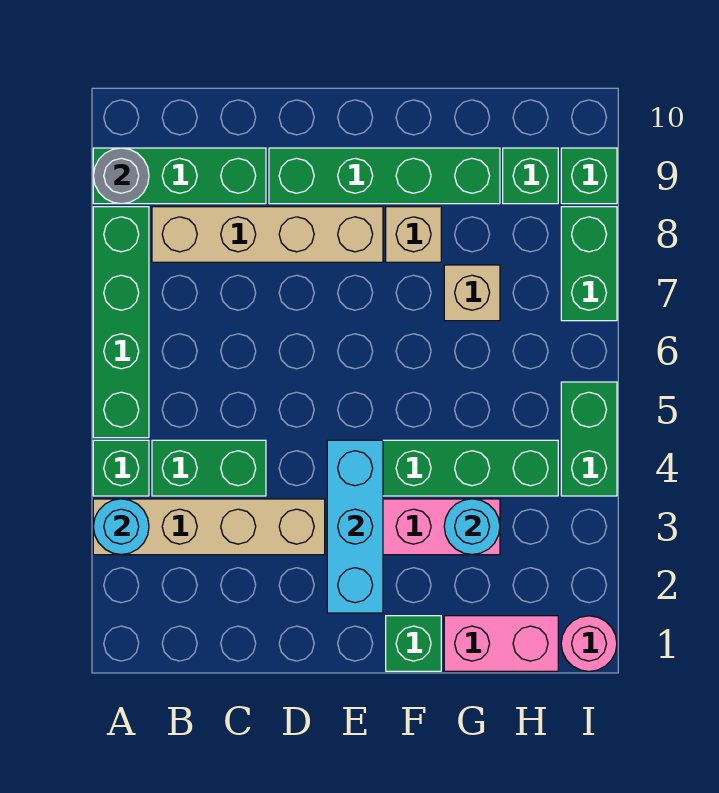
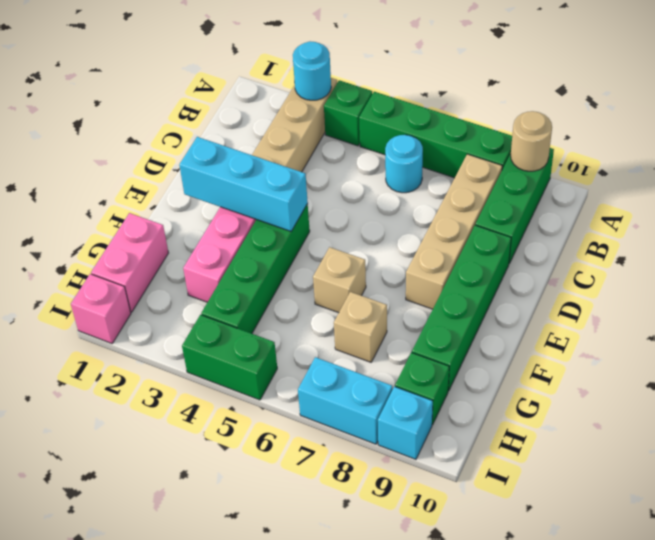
grey 1x1 round brick [93,148,149,204] -> tan 1x1 round brick [511,111,552,171]
green 1x2 brick [152,440,266,496] -> none
green 1x1 brick [386,616,441,671] -> none
tan 1x1 brick [386,207,441,262] -> tan 1x1 brick moved to [313,247,366,313]
cyan 1x1 round brick [444,499,500,555] -> cyan 1x1 round brick moved to [385,135,423,193]
pink 1x1 round brick [561,616,617,671] -> pink 1x1 brick [71,274,131,343]
green 1x2 brick [561,207,617,321] -> cyan 1x2 brick [298,357,392,444]
green 1x1 brick [561,148,617,204] -> cyan 1x1 brick [378,386,433,459]

